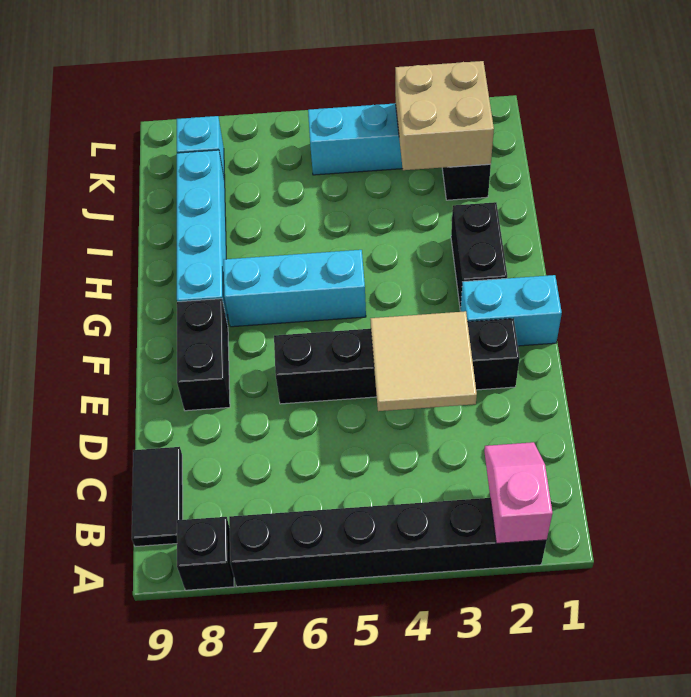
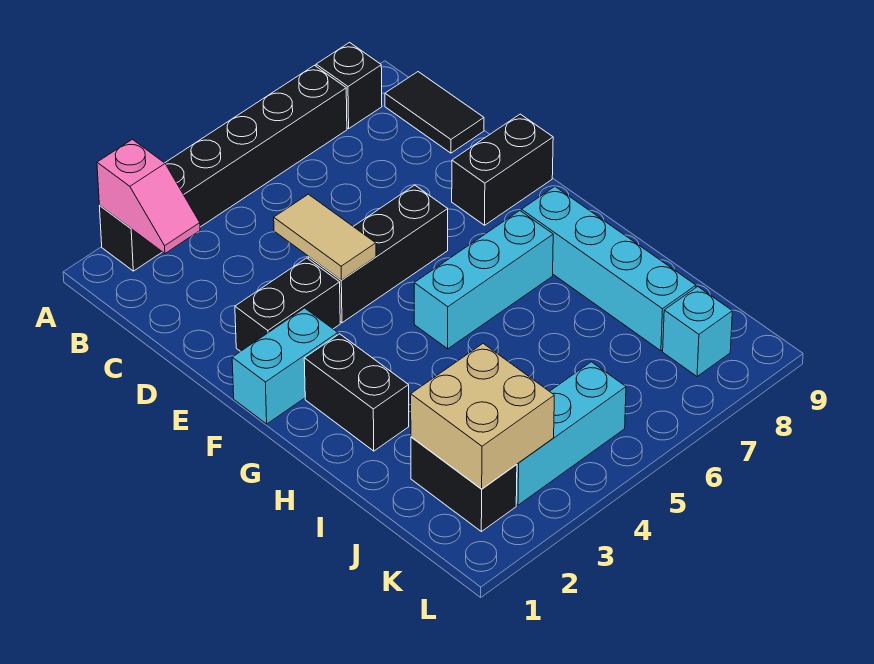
tan 2x2 tile [370,311,477,411] -> tan 1x2 tile [274,194,376,280]
black 1x2 brick [177,299,230,411] -> black 1x2 brick turned to [452,114,553,225]

